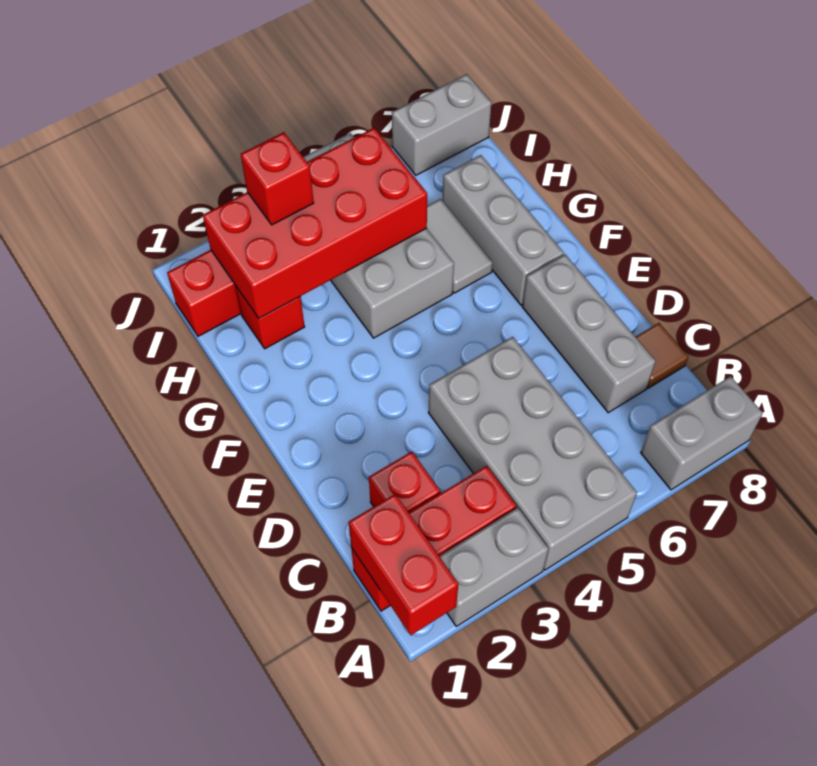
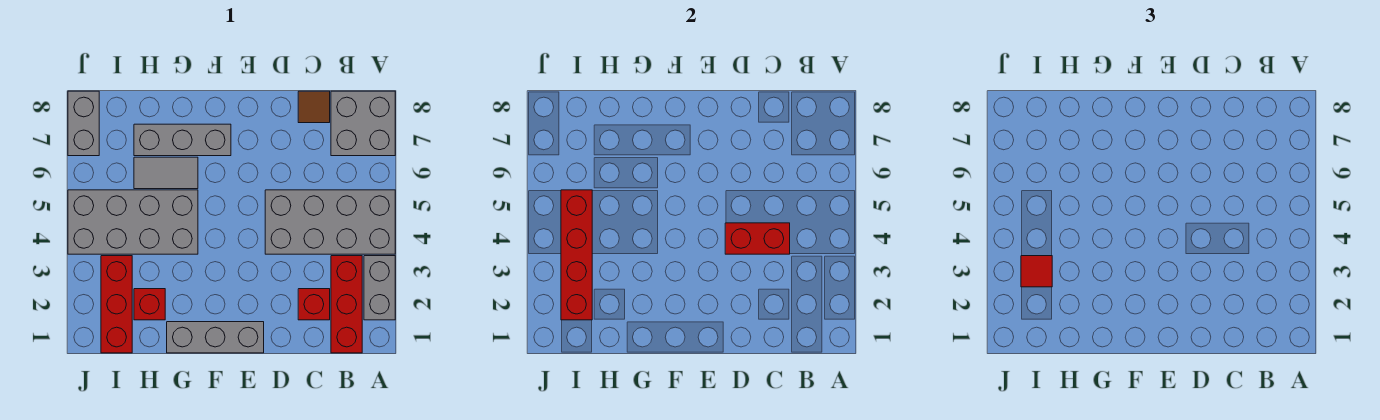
red 1x2 brick [349,494,458,635] -> red 1x2 brick moved to [725,223,790,254]
grey 1x2 brick [641,376,763,490] -> grey 2x2 brick [331,91,395,156]
grey 1x3 brick [522,255,656,413] -> grey 1x3 brick moved to [167,322,264,353]
red 2x4 brick [203,128,427,318] -> red 1x4 brick [561,190,592,320]
red 1x1 brick [241,132,314,225] -> red 1x1 tile [1021,256,1052,287]

